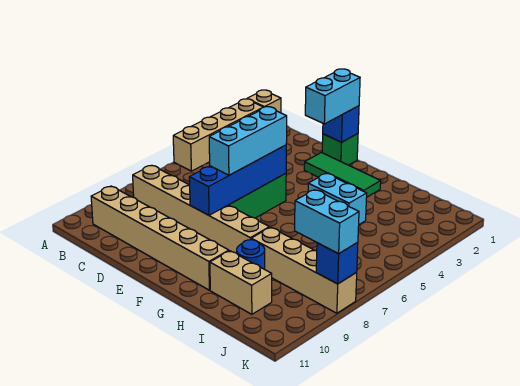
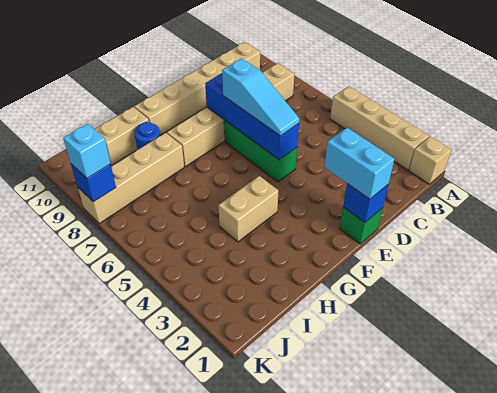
green 1x3 tile [304,153,381,197] -> none
cyan 1x3 brick [209,107,287,175] -> cyan 1x3 slope [222,58,299,136]
cyan 1x2 brick [308,174,367,224] -> tan 1x2 brick [218,176,278,242]
cyan 1x2 brick [295,190,359,254] -> cyan 1x1 brick [63,124,111,178]

